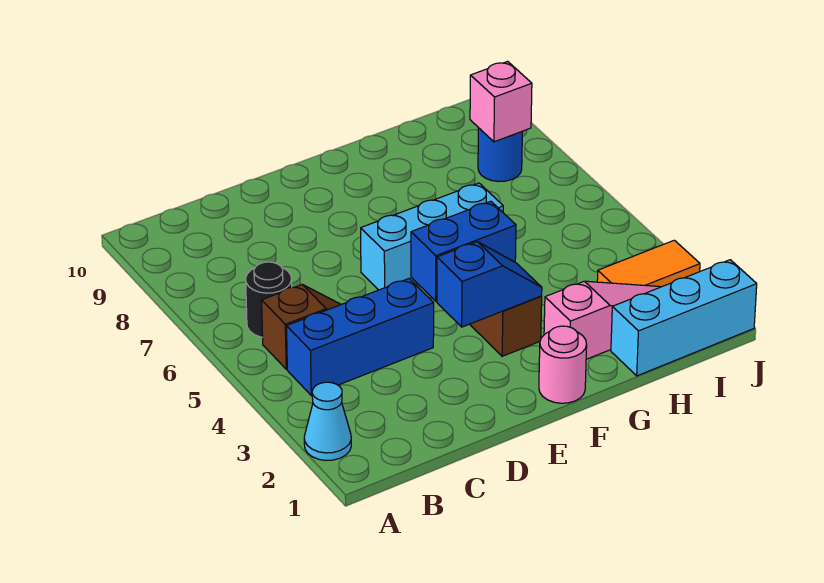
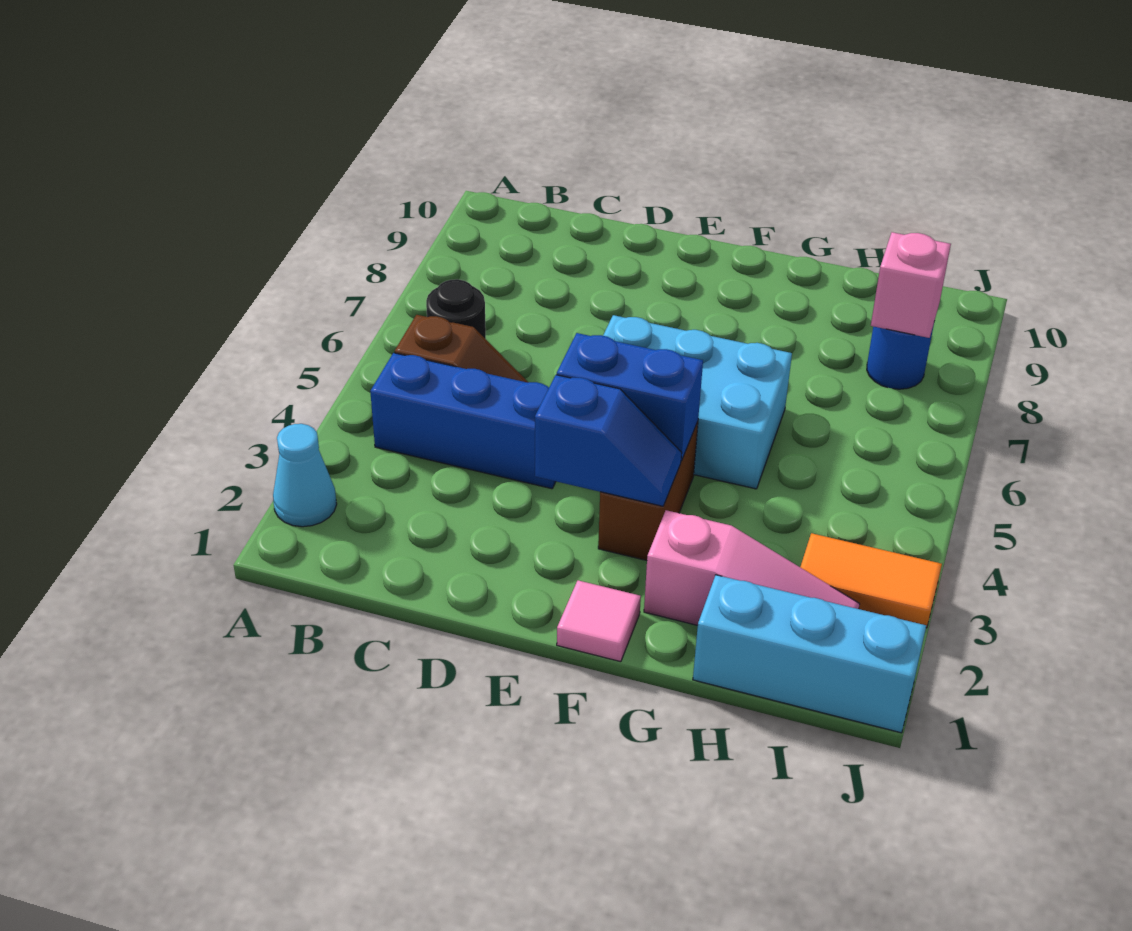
cyan 1x3 brick [361,183,503,290] -> cyan 2x3 brick [603,315,792,489]
pink 1x1 round brick [539,326,587,403] -> pink 1x1 tile [557,580,641,662]

